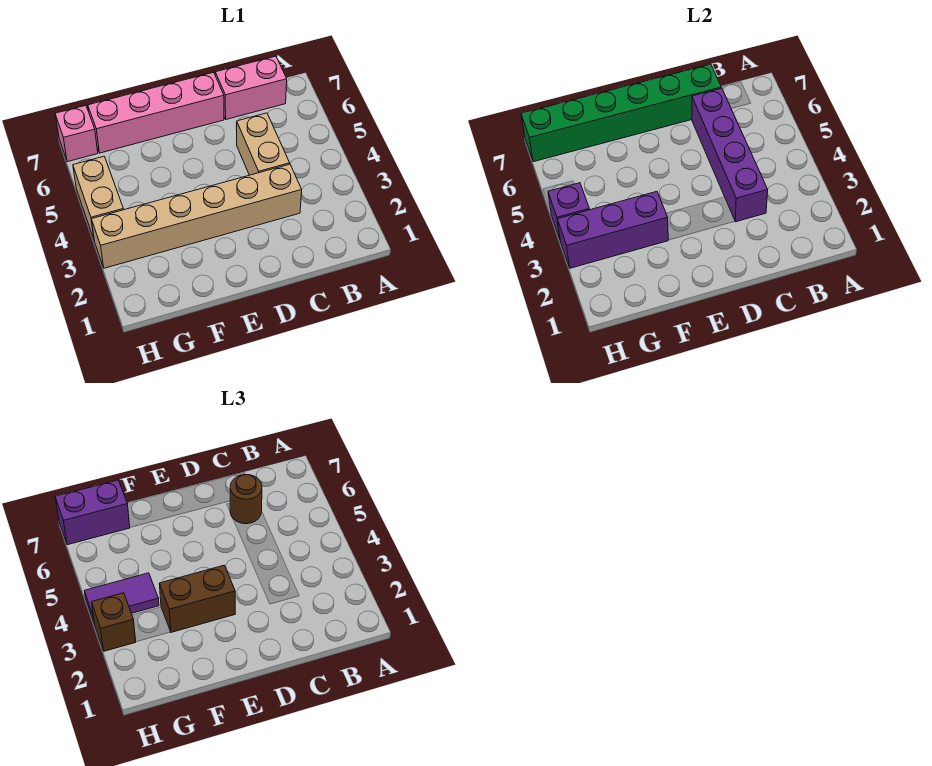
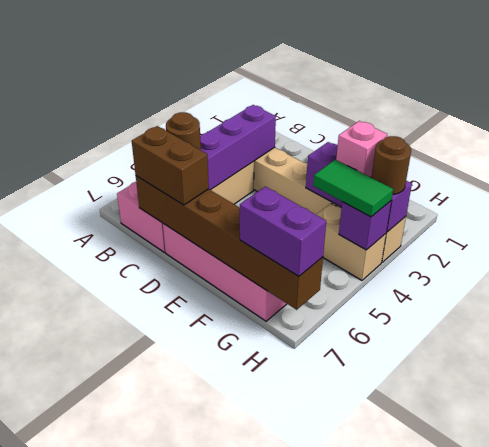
green 1x6 brick [521,64,721,162] -> brown 1x6 brick [136,176,323,310]
brown 1x2 brick [159,565,235,632] -> brown 1x2 brick moved to [132,126,209,205]
purple 1x2 tile [85,573,159,622] -> green 1x2 tile [313,160,393,217]
brown 1x1 brick [92,593,136,651] -> brown 1x1 round brick [372,136,411,194]
tan 1x2 brick [73,156,124,239] -> tan 1x2 brick turned to [317,203,386,280]
pink 1x1 brick [55,106,98,162] -> pink 1x1 brick moved to [336,121,387,177]

